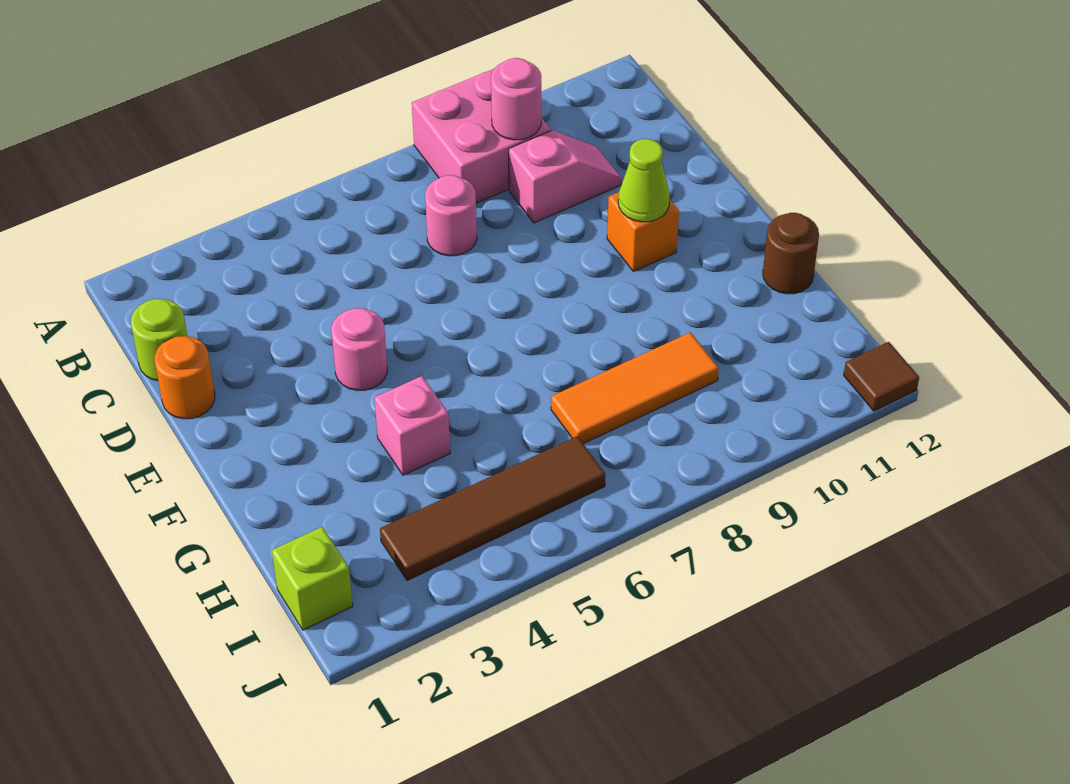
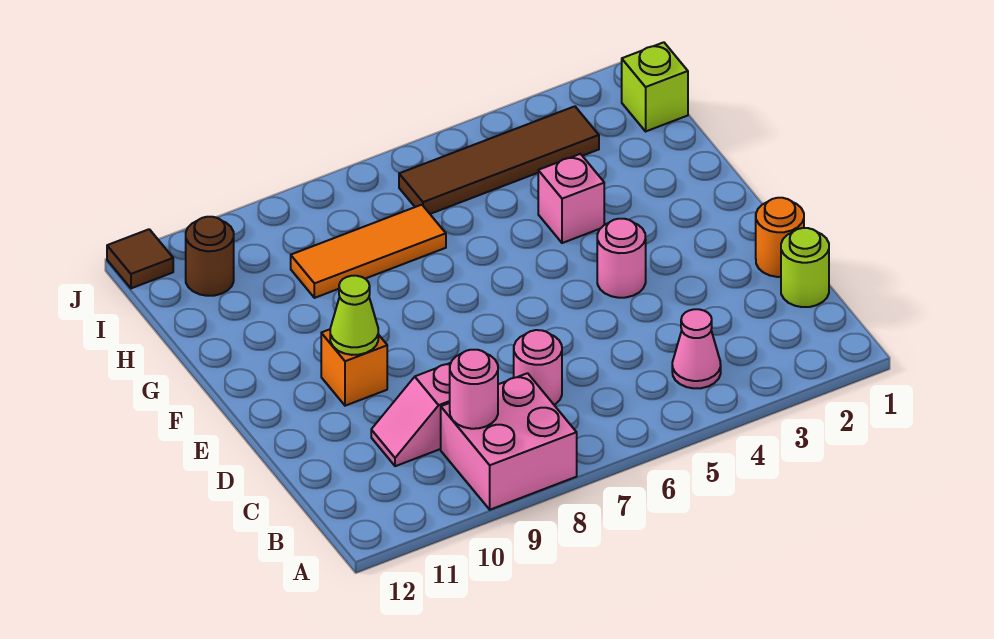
none -> pink 1x1 cone [672,309,721,388]
brown 1x1 round brick [763,213,819,294] -> brown 1x1 round brick moved to [186,217,234,296]

